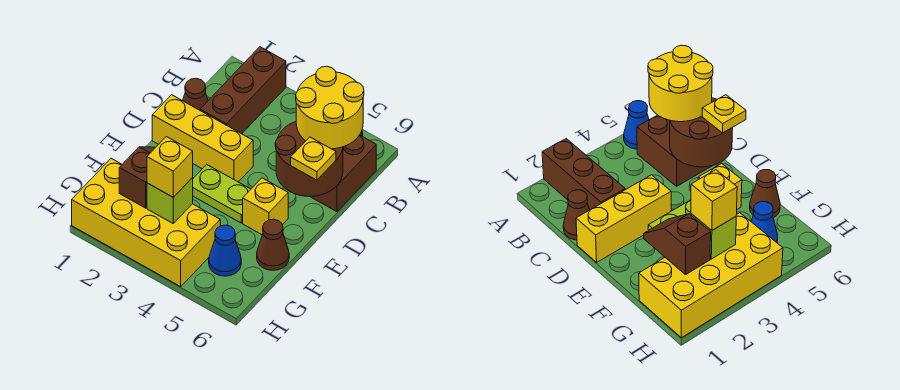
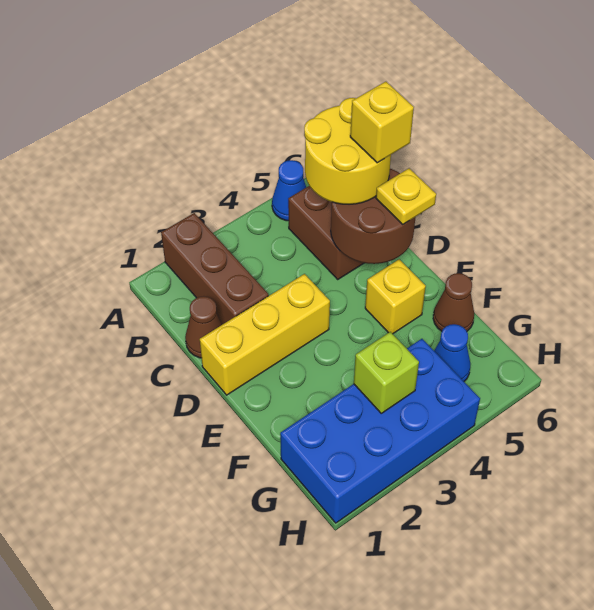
lime 1x2 plate [193,165,251,223] -> none
brown 1x2 slope [119,147,156,208] -> none
yellow 2x4 brick [72,158,220,287] -> blue 2x4 brick [280,339,480,523]
yellow 1x1 brick [147,137,193,197] -> yellow 1x1 brick moved to [350,82,414,163]

